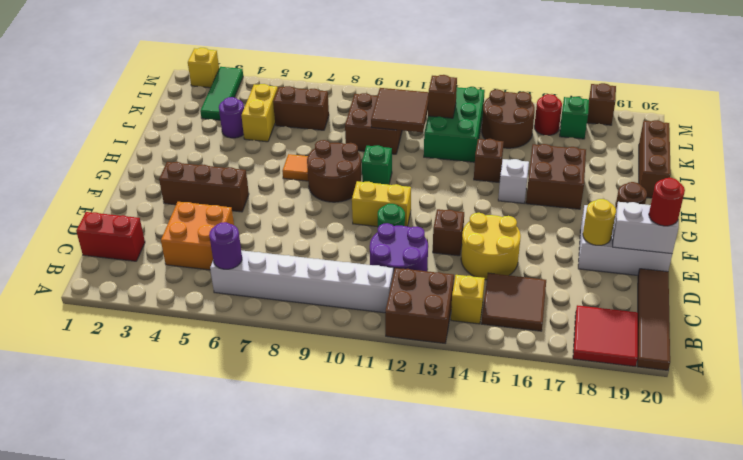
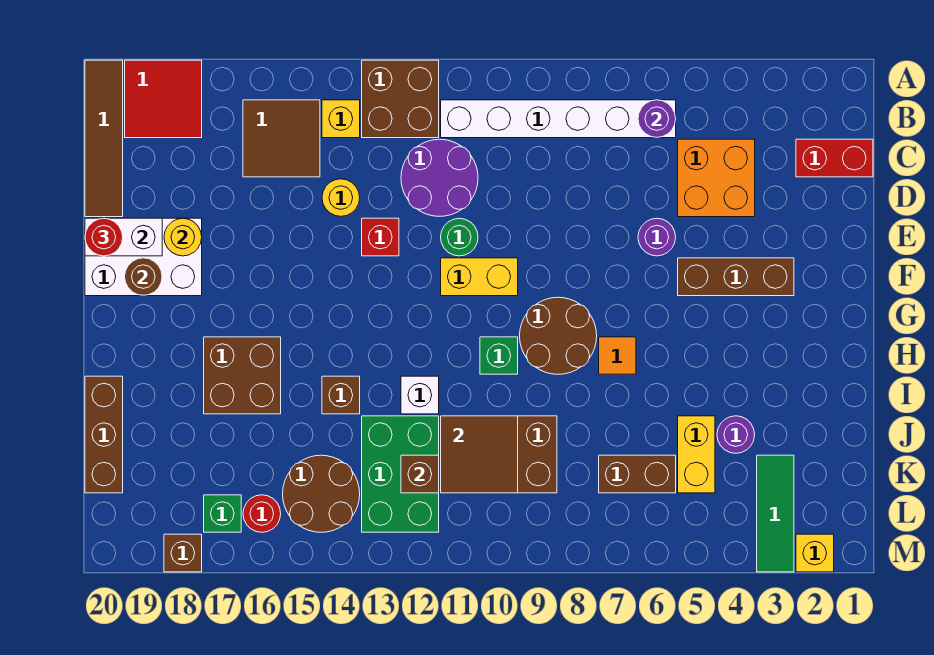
yellow 2x2 round brick [461,213,521,280] -> yellow 1x1 round brick [322,179,360,216]
none -> purple 1x1 round brick [638,218,676,256]
brown 1x1 brick [433,209,464,256] -> red 1x1 brick [362,218,399,256]
white 1x1 brick [498,159,529,203] -> white 1x1 brick moved to [401,376,439,414]

